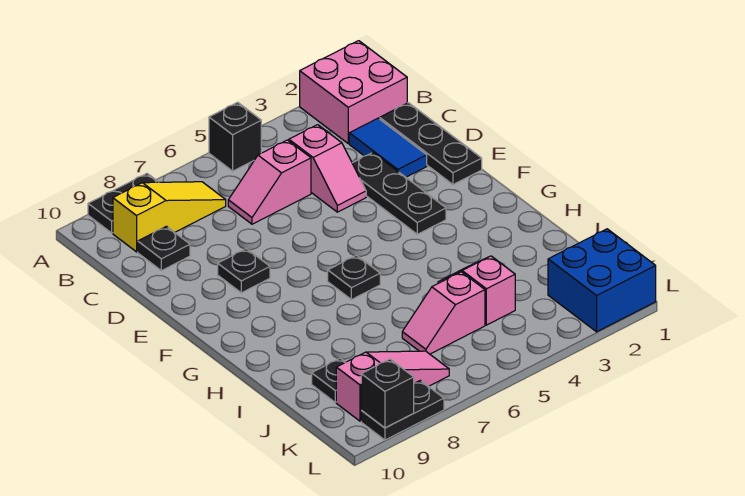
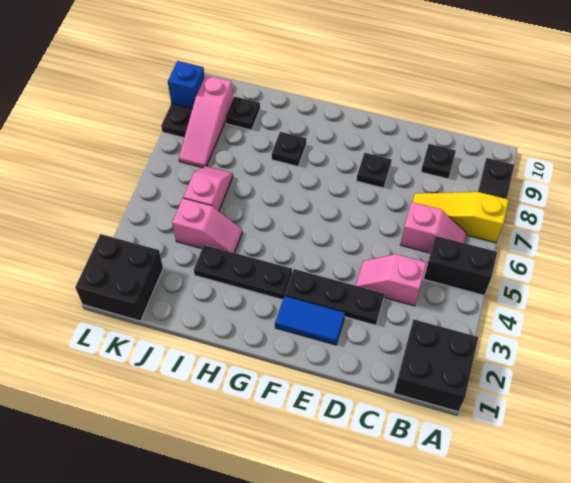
pink 2x2 brick [300,41,407,143] -> black 2x2 brick [394,319,478,412]
black 1x1 brick [209,102,261,171] -> black 1x2 brick [424,236,497,295]
yellow 1x3 slope [113,182,226,252] -> yellow 1x3 slope turned to [412,192,509,243]
black 1x3 plate [380,103,482,185] -> black 1x3 plate moved to [194,245,292,300]
blue 1x2 tile [349,118,427,177] -> blue 1x2 tile moved to [275,296,345,345]
pink 1x2 slope [228,140,311,224] -> pink 1x2 slope turned to [400,202,466,253]
black 1x1 plate [328,255,380,300] -> black 1x1 plate moved to [272,132,306,166]
blue 2x2 brick [548,229,656,332] -> black 2x2 brick [75,234,163,321]
black 1x1 brick [361,359,414,428] -> blue 1x1 brick [168,61,205,109]

